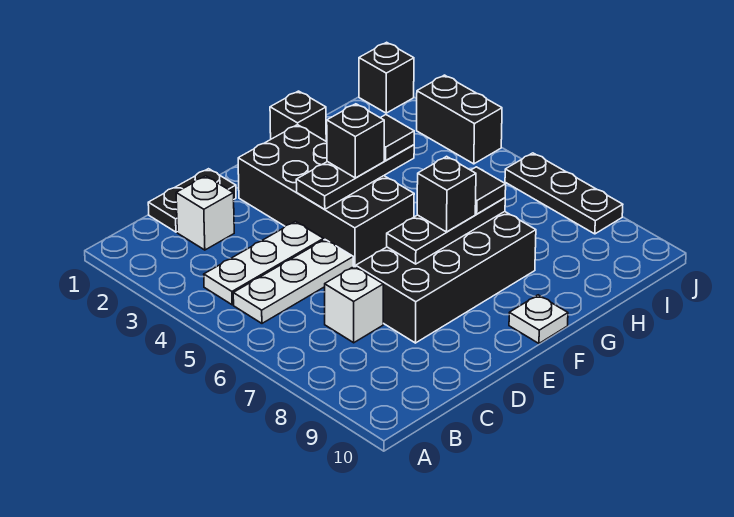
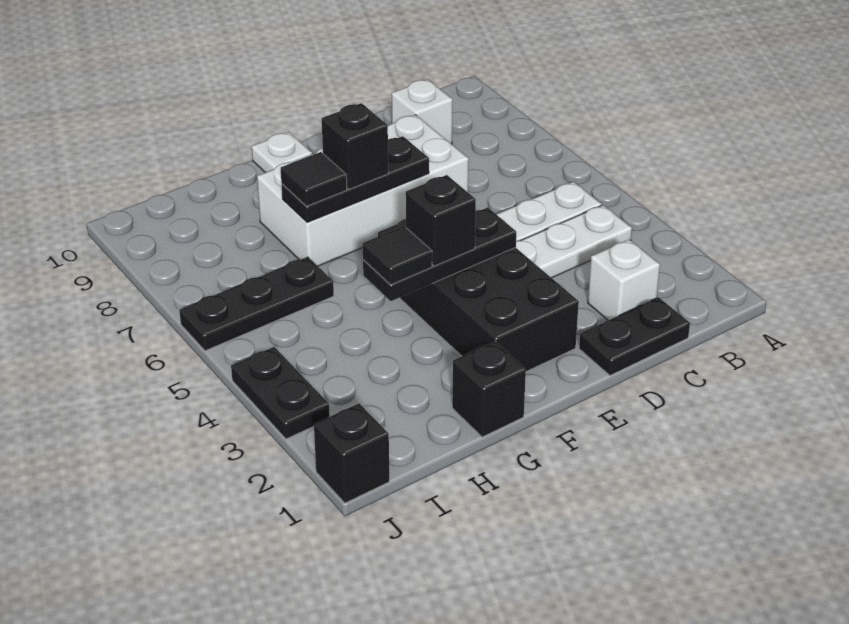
white 1x1 brick [325,266,383,343] -> white 1x1 brick moved to [392,79,453,144]
black 2x4 brick [356,212,536,343] -> white 2x4 brick [257,115,469,266]
black 1x2 brick [417,75,502,164] -> black 1x2 plate [231,347,330,439]
black 1x3 plate [505,153,623,234] -> black 1x3 plate turned to [179,257,334,351]

